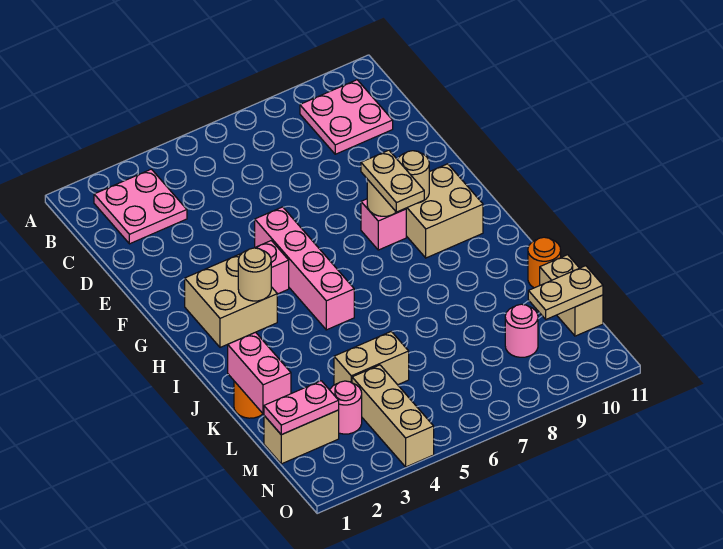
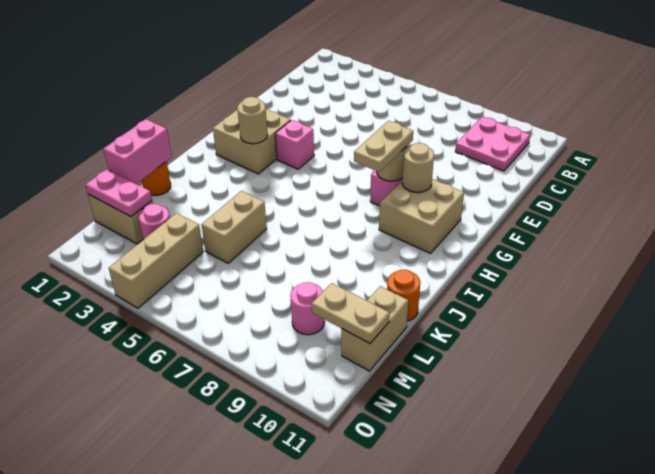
pink 2x2 plate [94,169,187,244] -> none
pink 1x4 brick [255,207,354,330] -> none
tan 1x2 brick [334,331,409,385] -> tan 1x2 brick turned to [201,191,267,263]

